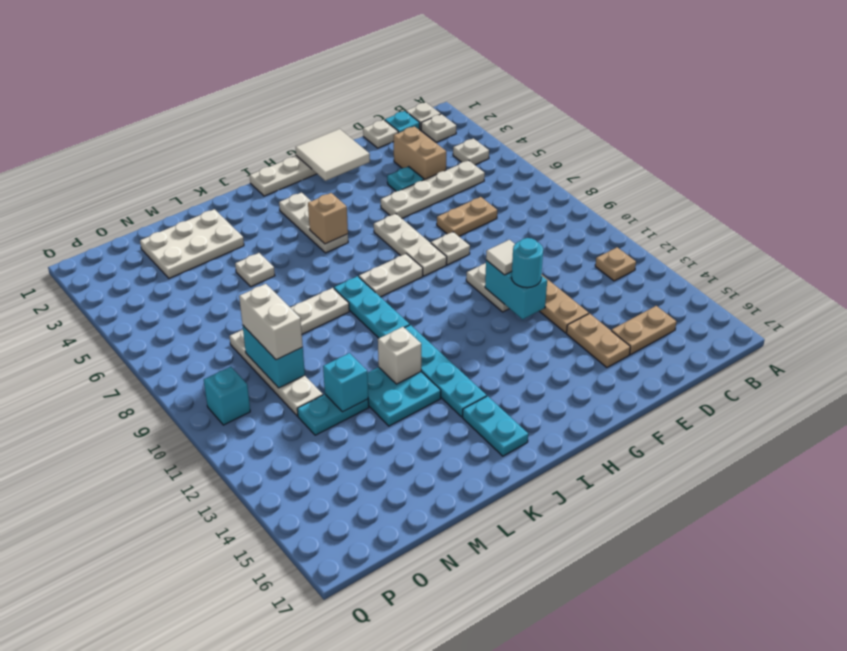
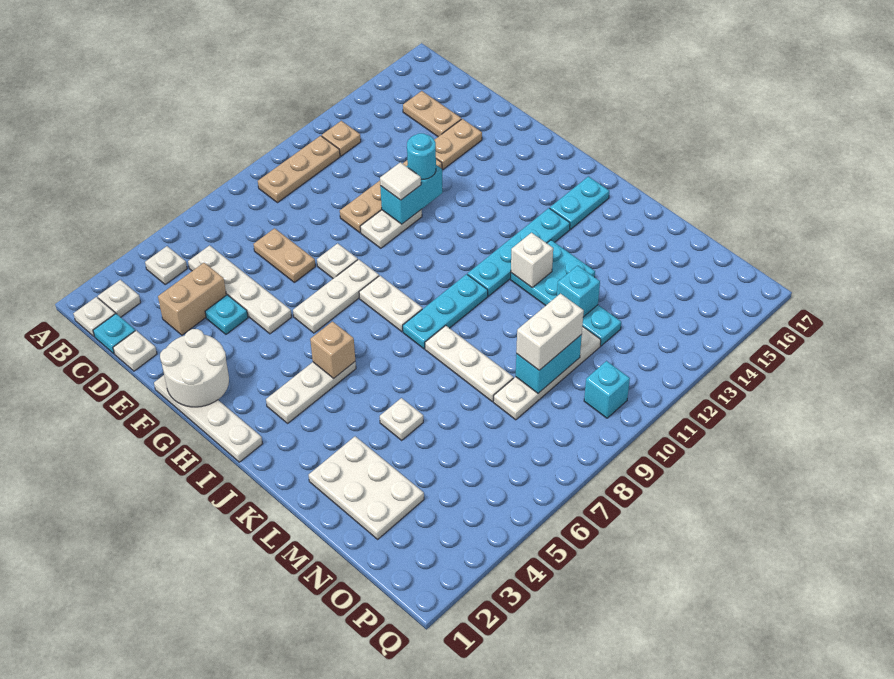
none -> tan 1x3 plate [258,136,340,203]
white 2x2 tile [296,129,370,181] -> white 2x2 round brick [160,329,229,407]

